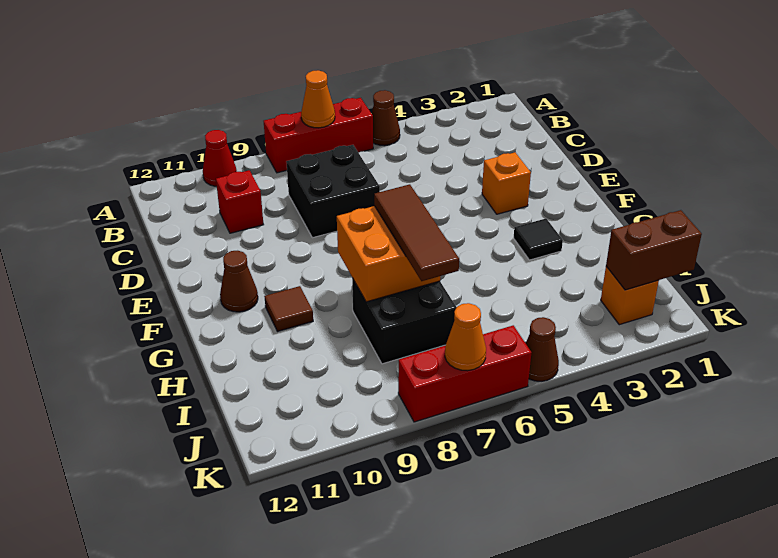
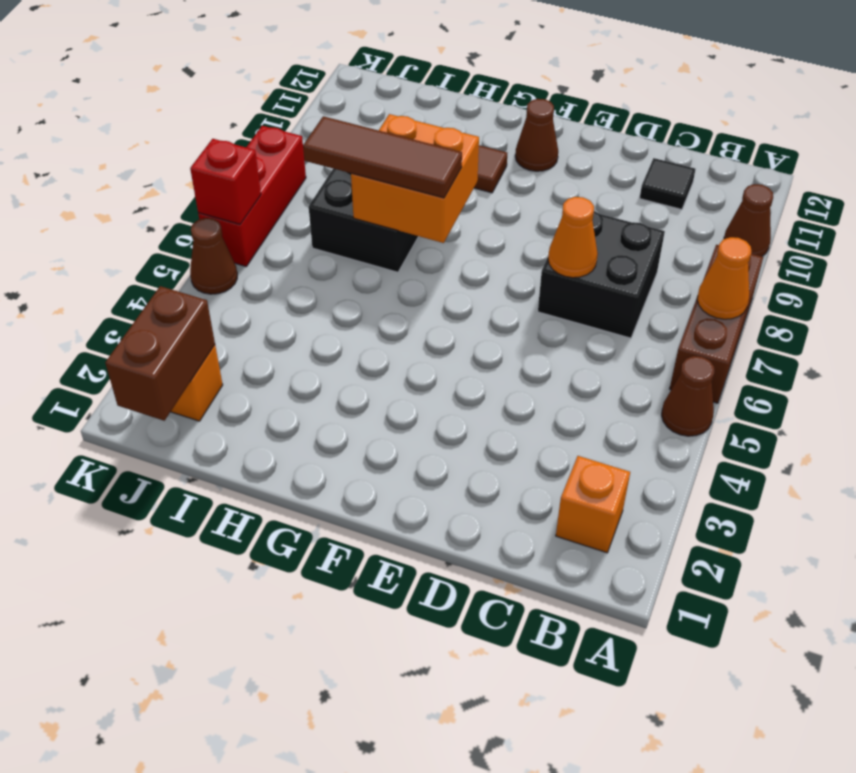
red 1x3 brick [264,98,373,173] -> brown 1x3 brick [670,245,763,403]
red 1x1 cone [203,130,237,186] -> brown 1x1 cone [724,184,773,256]
red 1x1 brick [216,170,264,233] -> red 1x1 brick moved to [190,139,261,224]
orange 1x1 brick [482,152,531,214] -> orange 1x1 brick moved to [556,456,630,553]
black 1x1 tile [514,219,563,260] -> black 1x1 tile moved to [640,158,695,209]
orange 1x1 cone [445,303,486,371] -> orange 1x1 cone moved to [548,197,598,278]

